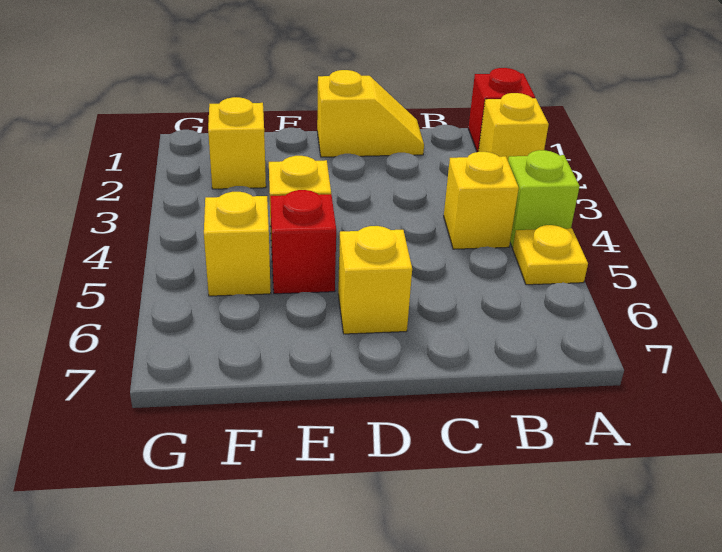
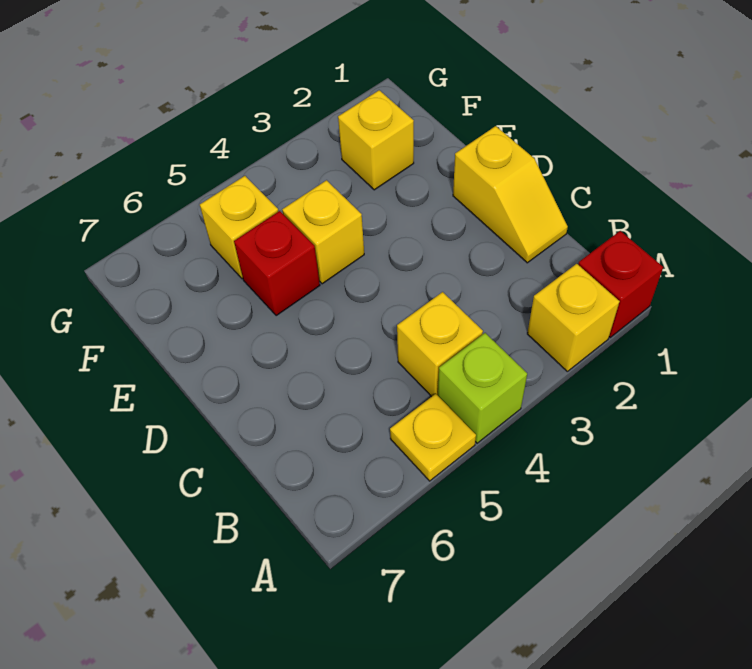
yellow 1x1 brick [338,226,412,334] -> none

